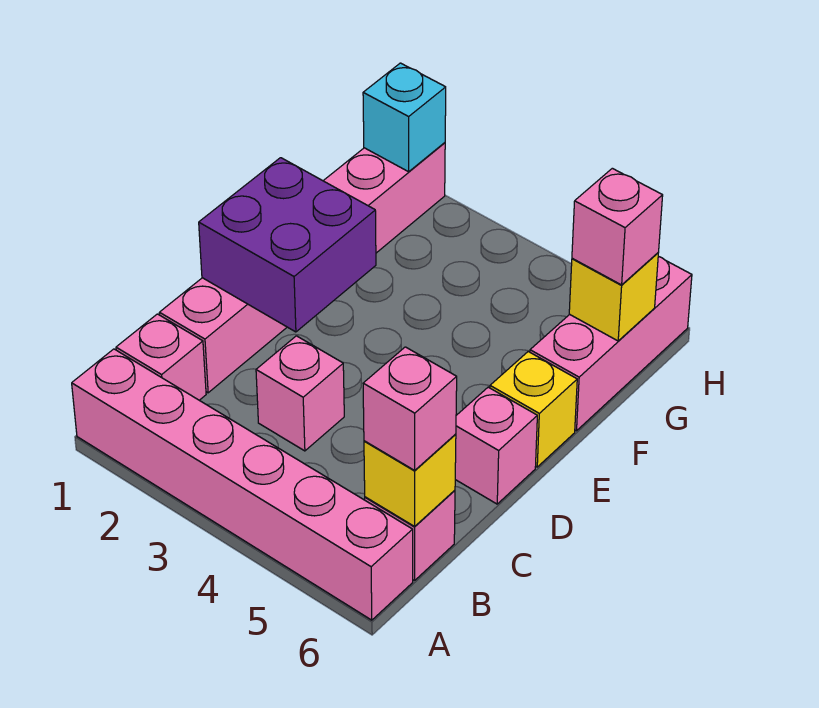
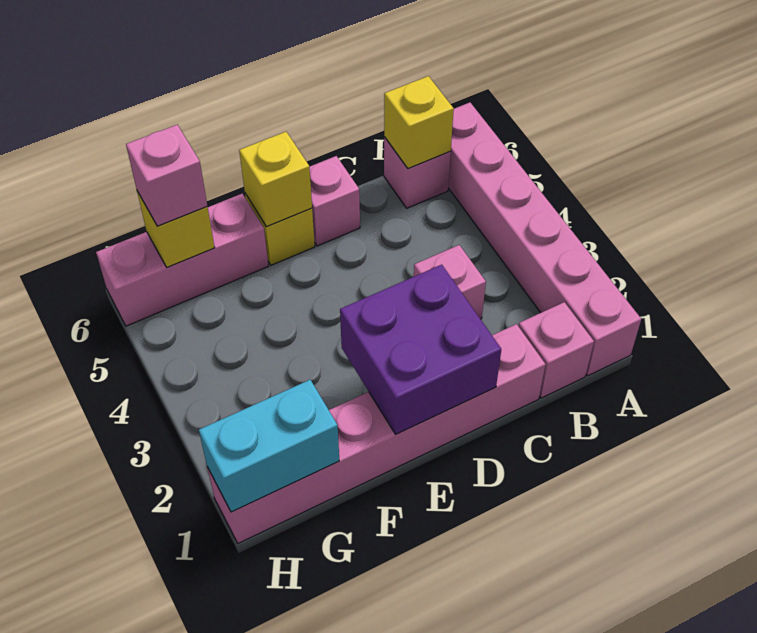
pink 1x1 brick [363,347,457,470] -> none
none -> yellow 1x1 brick [239,132,312,227]
cyan 1x1 brick [363,63,446,172] -> cyan 1x2 brick [199,380,339,512]

